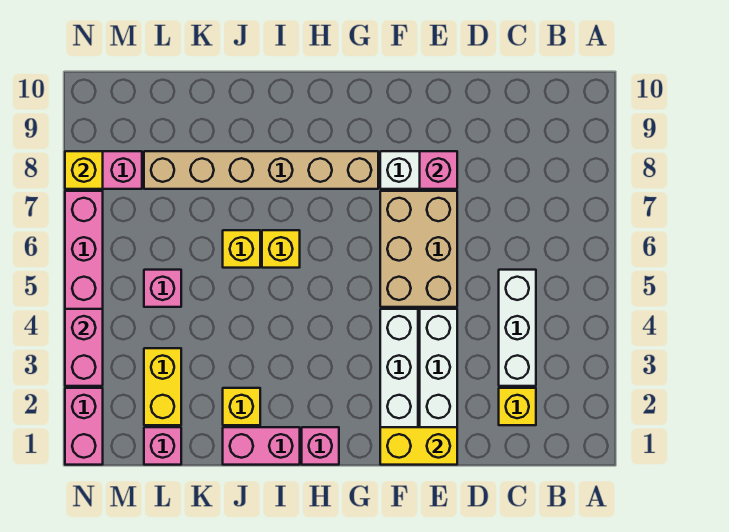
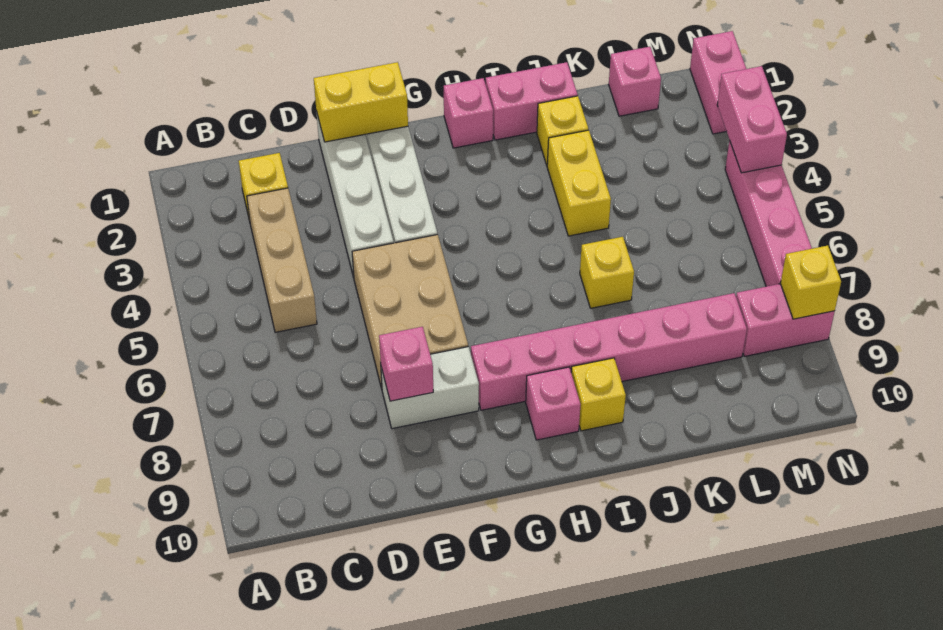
white 1x3 brick [499,270,536,386] -> tan 1x3 brick [247,188,317,332]
tan 1x6 brick [144,151,378,189] -> pink 1x6 brick [471,293,747,410]
yellow 1x1 brick [262,230,300,268] -> yellow 1x1 brick moved to [571,358,626,431]
yellow 1x2 brick [144,348,181,425] -> yellow 1x2 brick moved to [547,130,611,236]
pink 1x1 brick [144,270,181,307] -> pink 1x1 brick moved to [526,367,581,440]

